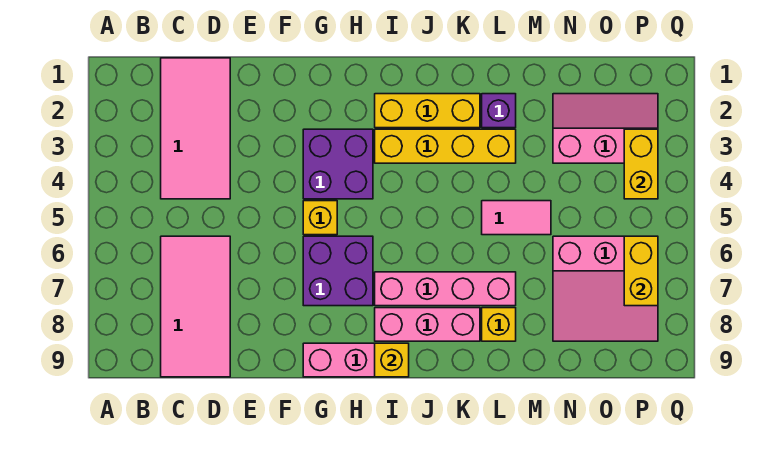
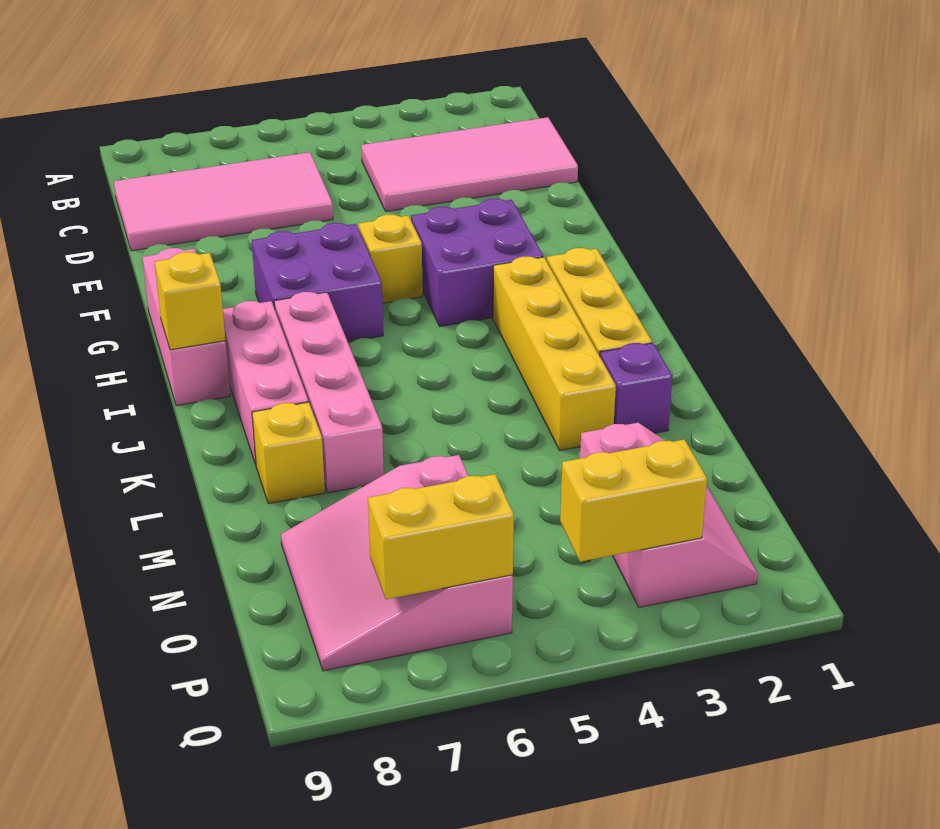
pink 1x2 tile [482,201,551,235] -> none

